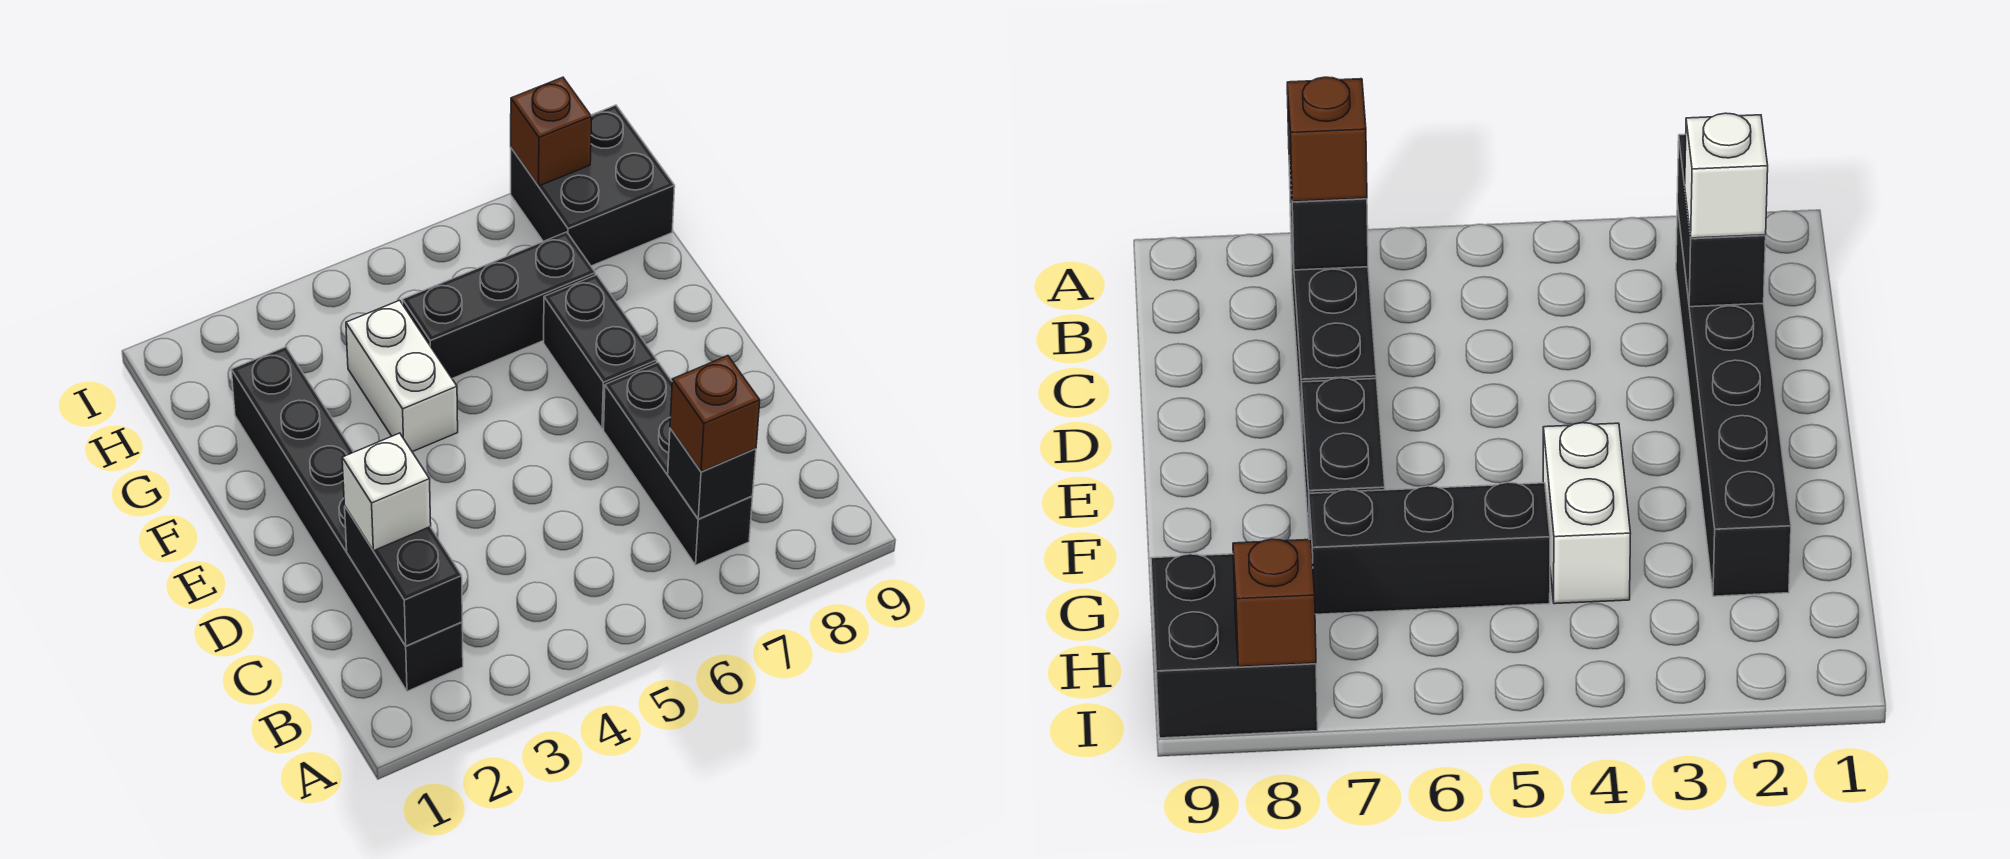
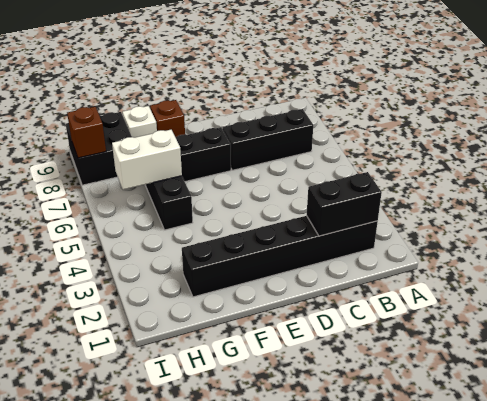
black 1x1 brick [668,428,756,519] -> none
brown 1x1 brick [670,356,760,472] -> brown 1x1 brick moved to [150,100,185,137]
white 1x1 brick [342,433,431,551] -> white 1x1 brick moved to [122,106,157,138]
white 1x2 brick [346,300,458,452] -> white 1x2 brick moved to [112,130,182,190]

